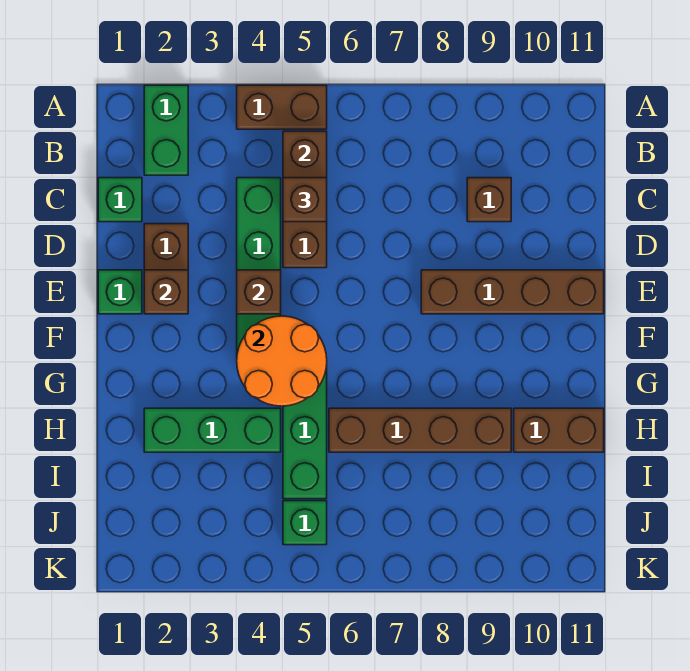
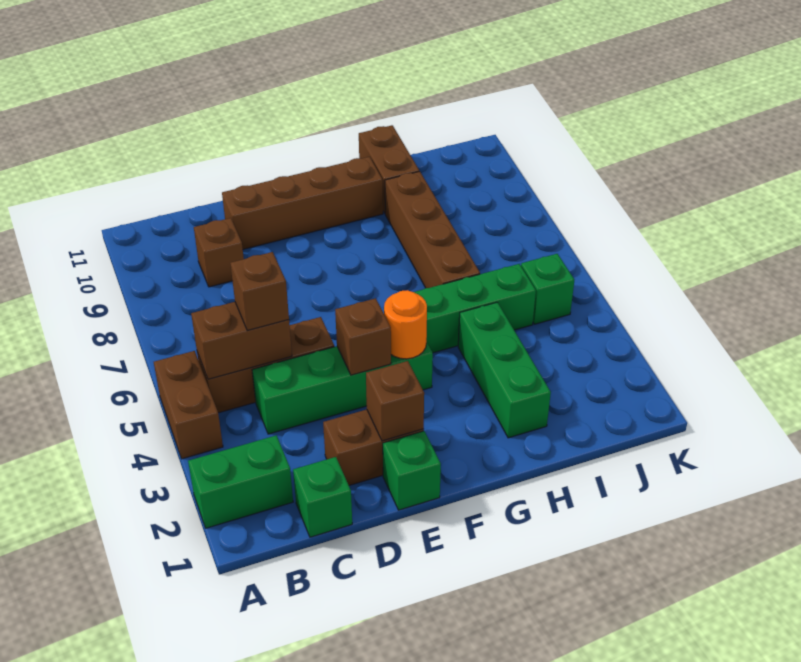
brown 1x4 brick [421,270,604,314] -> brown 1x4 brick turned to [222,157,383,249]
orange 2x2 round brick [237,316,327,406] -> orange 1x1 round brick [384,290,427,359]

